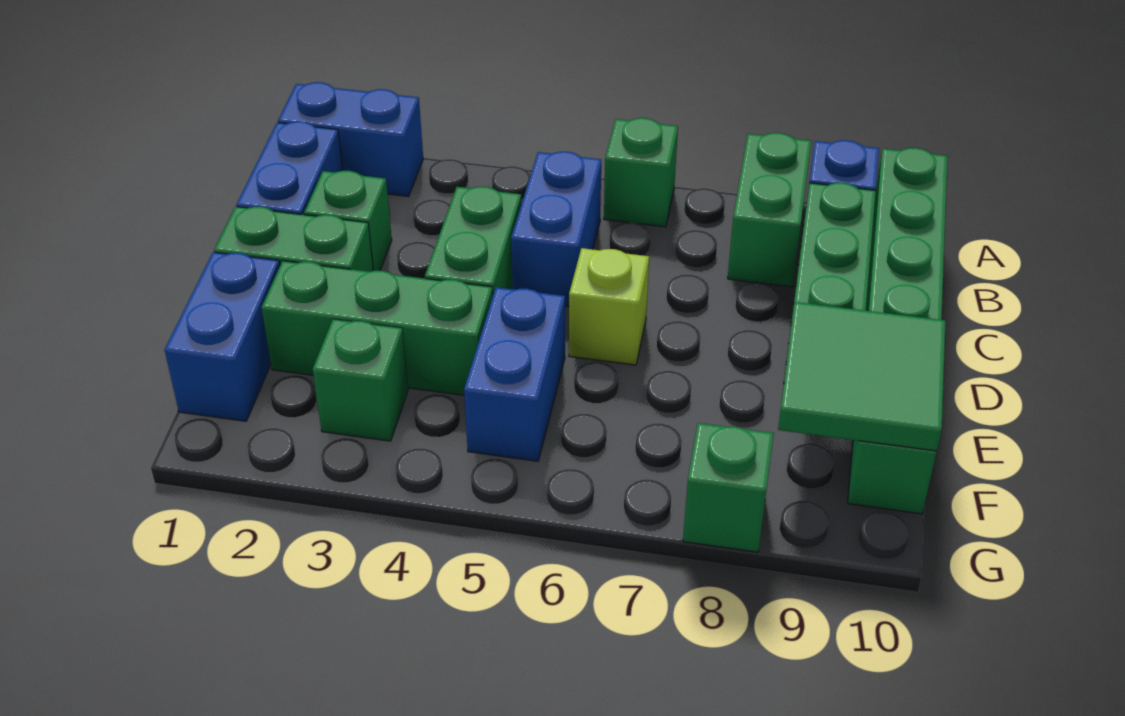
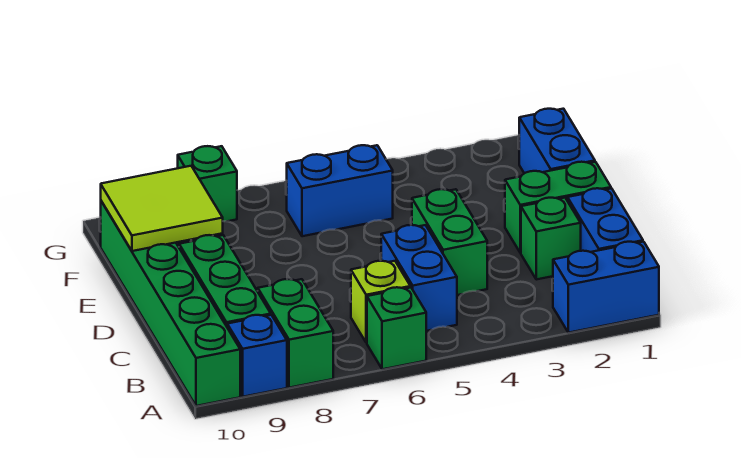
lime 1x1 brick [569,248,649,365] -> lime 1x1 brick moved to [351,261,410,343]
green 1x3 brick [261,261,493,395] -> none
blue 1x2 brick [464,287,565,461] -> blue 1x2 brick turned to [287,145,393,236]
green 2x2 tile [778,302,946,451] -> lime 2x2 tile [101,166,223,251]
green 1x1 brick [313,319,408,441] -> none

